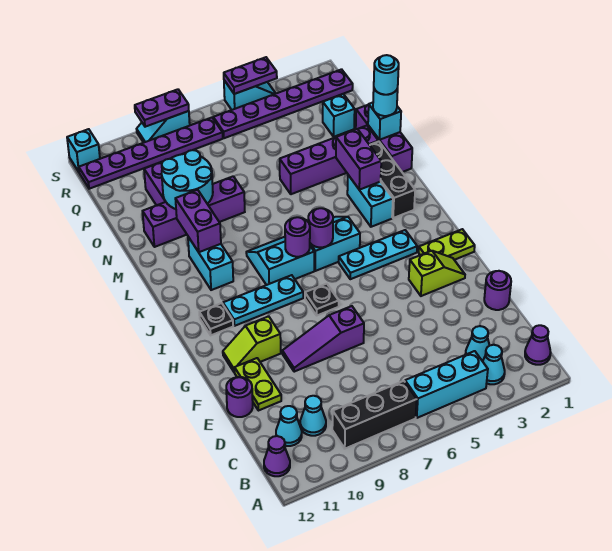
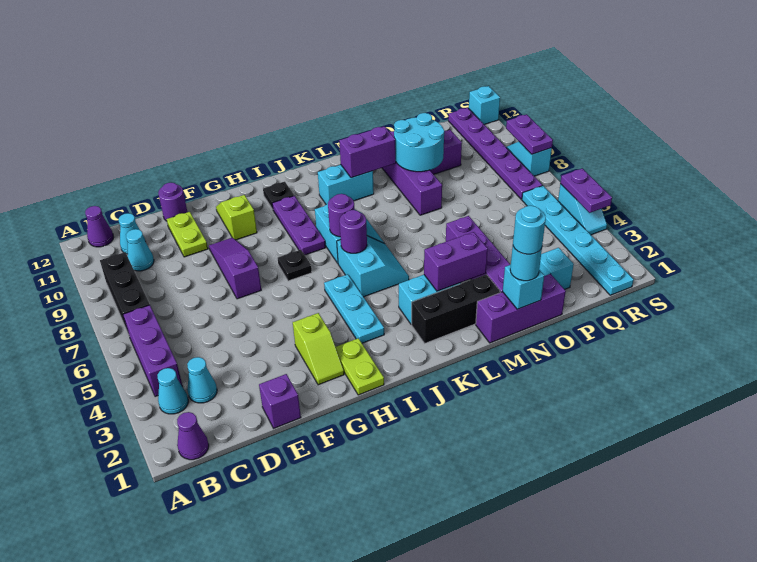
cyan 1x3 brick [405,351,488,418] -> purple 1x3 brick [123,305,182,397]
purple 1x1 round brick [484,271,511,310] -> purple 1x1 brick [259,374,301,428]
lime 1x2 plate [234,358,281,411] -> lime 1x2 plate turned to [167,212,208,257]
cyan 1x3 plate [223,275,303,326] -> purple 1x3 plate [272,196,326,255]
purple 1x6 plate [213,69,353,138] -> cyan 1x6 plate [522,186,634,295]

